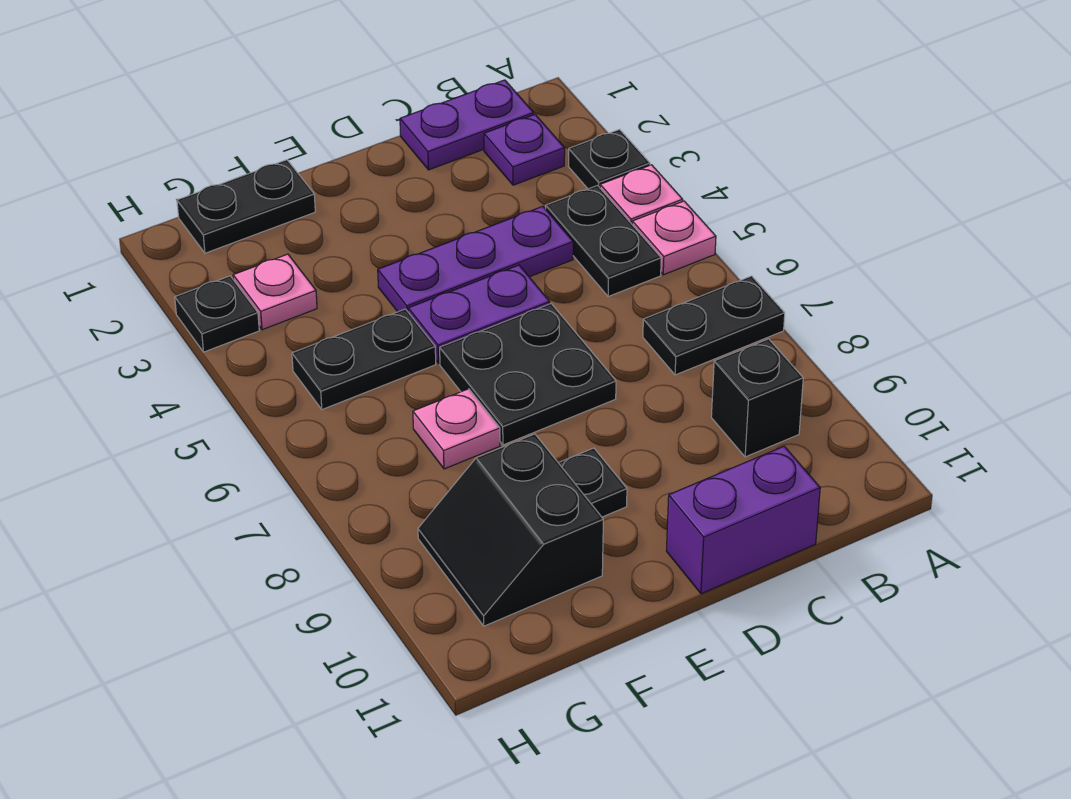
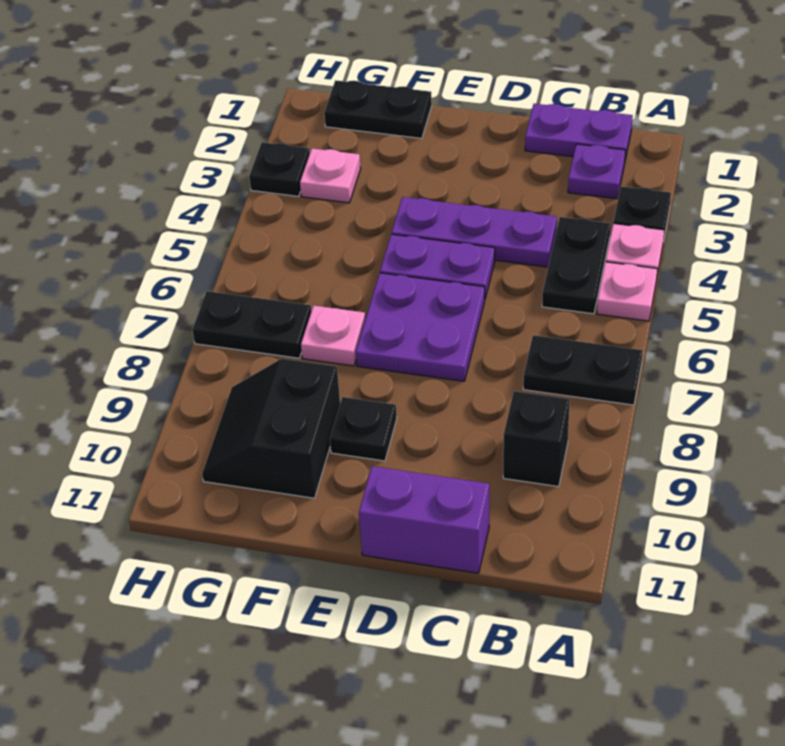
black 2x2 plate [440,304,616,445] -> purple 2x2 plate [356,273,485,381]
black 1x2 plate [292,309,436,410] -> black 1x2 plate moved to [192,291,311,358]

